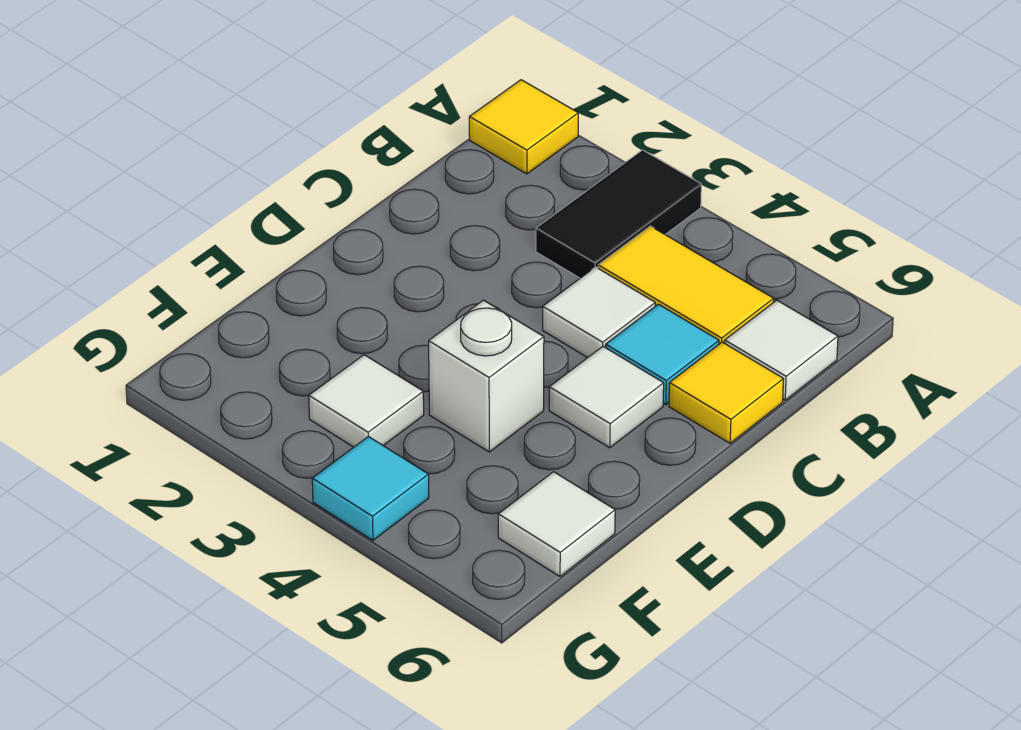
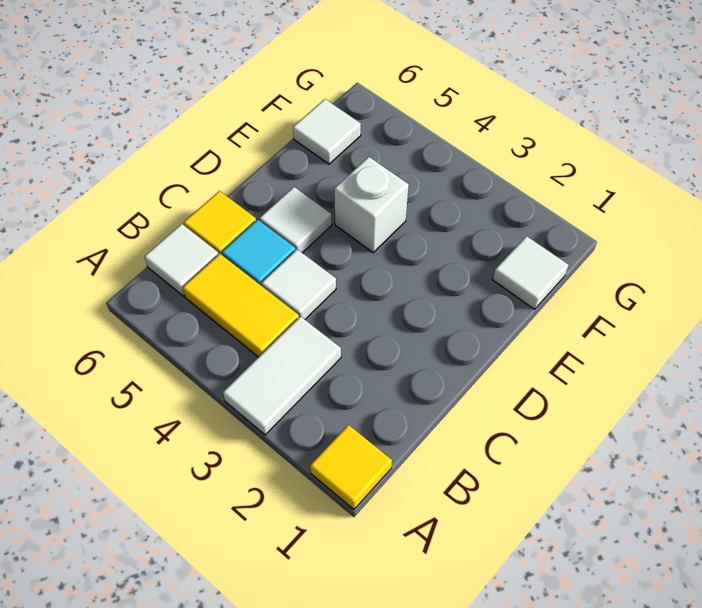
black 1x2 tile [536,150,701,278] -> white 1x2 tile [223,316,341,435]
white 1x1 tile [309,355,424,447] -> white 1x1 tile moved to [493,236,568,309]
cyan 1x1 tile [312,436,429,540] -> none

